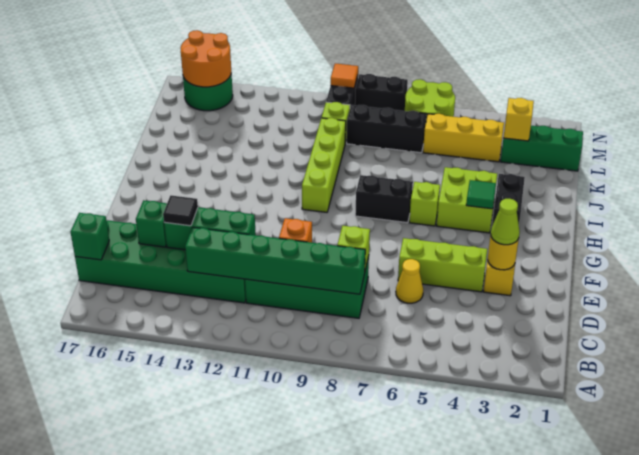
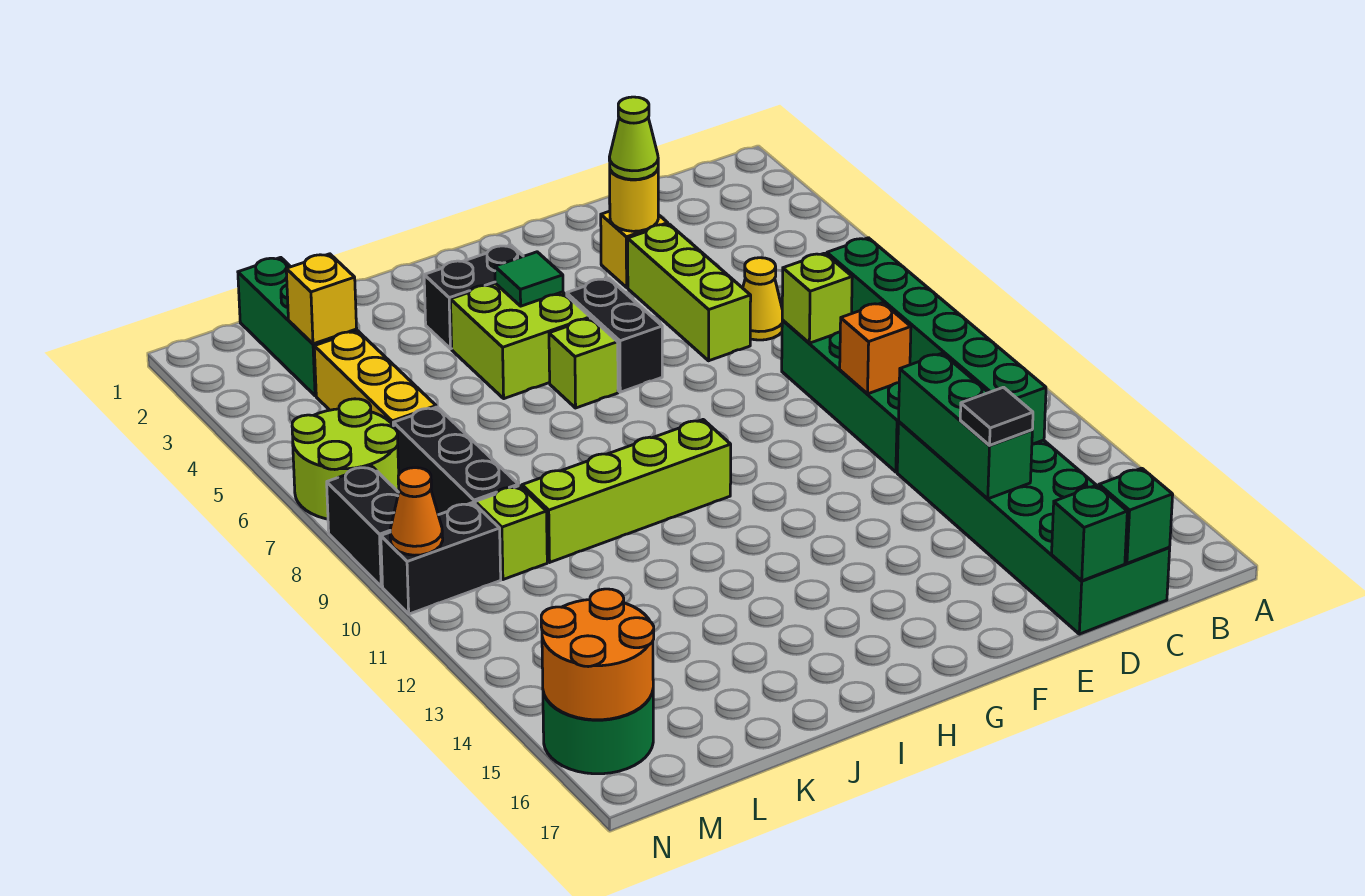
green 1x1 brick [136,200,167,247] -> green 1x1 brick moved to [1052,485,1127,581]
black 1x2 brick [355,175,413,223] -> black 1x2 brick moved to [567,278,662,392]
orange 1x1 tile [331,63,358,88] -> orange 1x1 cone [390,468,443,555]

